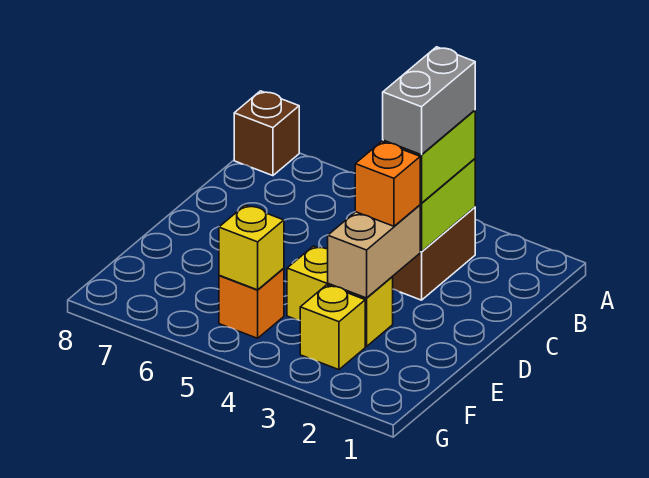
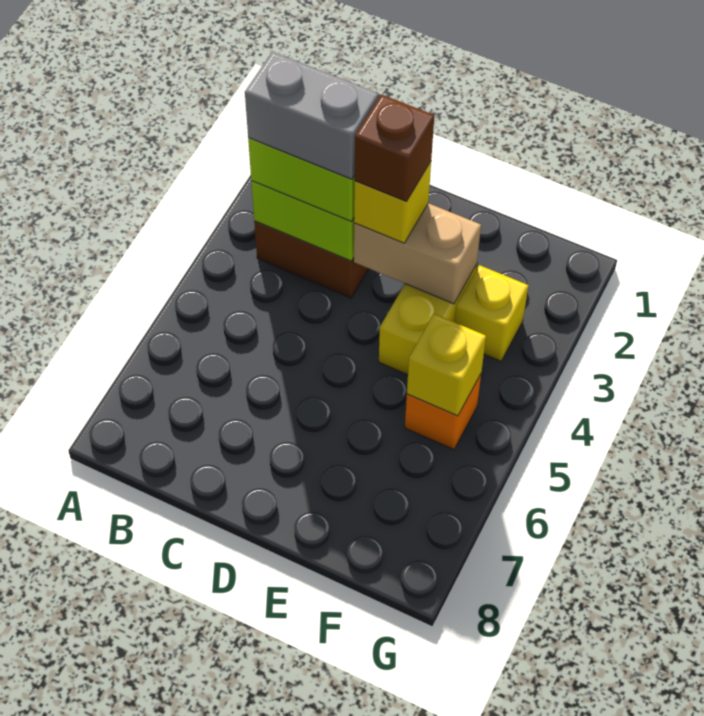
brown 1x1 brick [234,91,299,176] -> brown 1x1 brick moved to [355,94,434,201]
orange 1x1 brick [355,142,420,226] -> yellow 1x1 brick [354,162,431,243]

